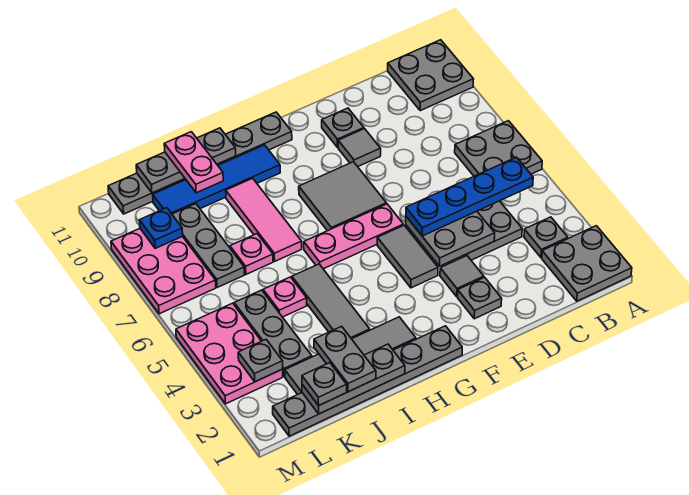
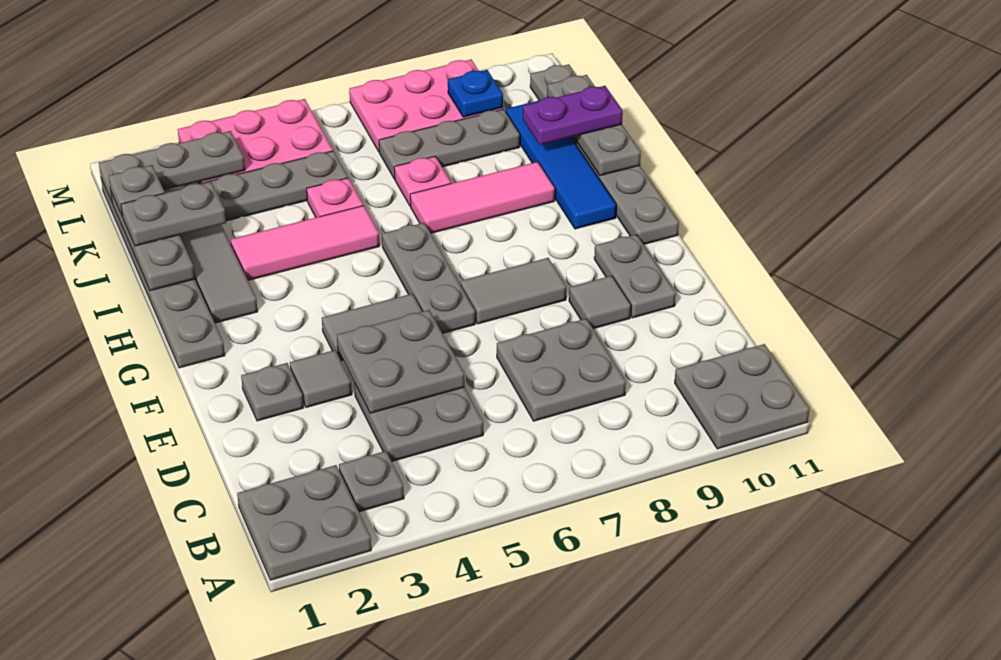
grey 2x2 plate [455,121,542,176] -> grey 2x2 plate moved to [497,319,626,421]
blue 1x4 plate [406,157,533,236] -> none
grey 1x1 plate [322,108,364,147] -> grey 1x2 plate [594,234,676,318]
pink 1x3 plate [304,204,403,269] -> grey 1x3 plate [382,223,475,333]
grey 2x2 tile [299,162,386,231] -> grey 1x2 tile [461,258,566,324]
grey 1x3 tile [292,264,370,339] -> pink 1x3 tile [231,206,380,280]
pink 1x2 plate [164,132,223,193] -> purple 1x2 plate [523,86,623,145]
grey 1x1 plate [238,340,283,382] -> grey 1x3 plate [99,131,245,202]

